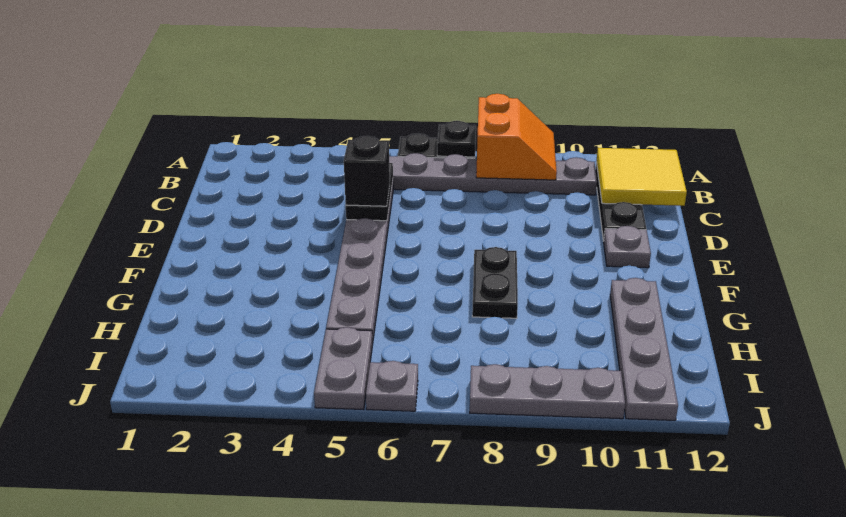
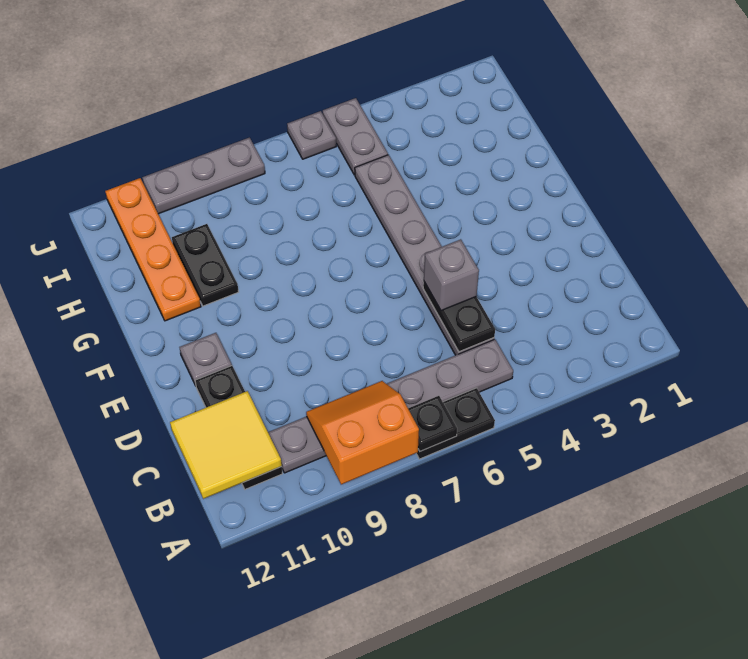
orange 2x2 slope [476,94,557,180] -> orange 2x2 slope turned to [306,381,419,484]
black 1x1 brick [344,136,390,206] -> grey 1x1 brick [424,239,479,311]
black 1x2 plate [472,247,518,318] -> black 1x2 plate moved to [172,224,239,306]
grey 1x4 plate [610,278,678,420] -> orange 1x4 plate [105,178,201,321]

